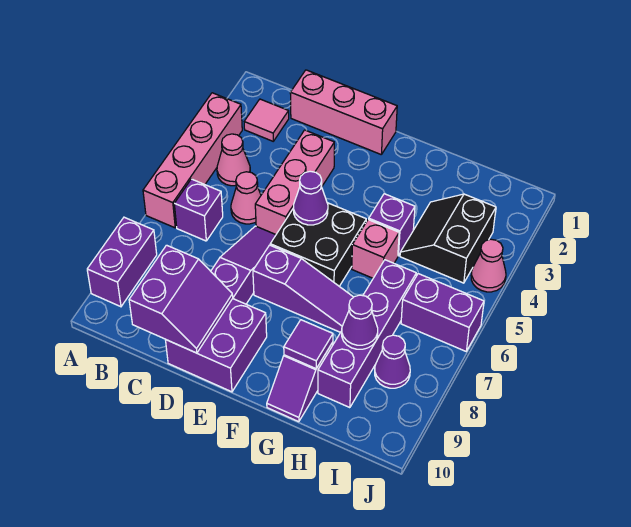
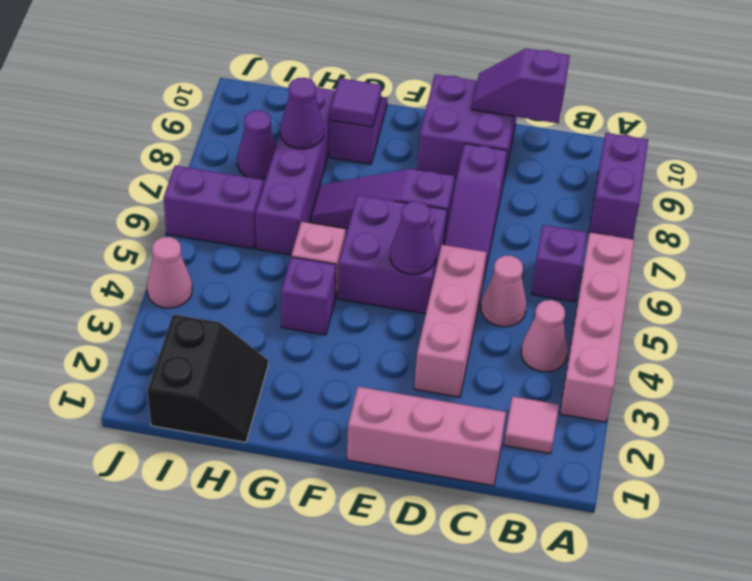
purple 2x2 slope [129,245,233,353] -> purple 1x2 slope [472,48,570,123]
black 2x2 brick [270,203,366,286] -> purple 2x2 brick [338,195,447,314]
black 2x2 slope [400,194,496,283] -> black 2x2 slope moved to [147,315,268,442]

